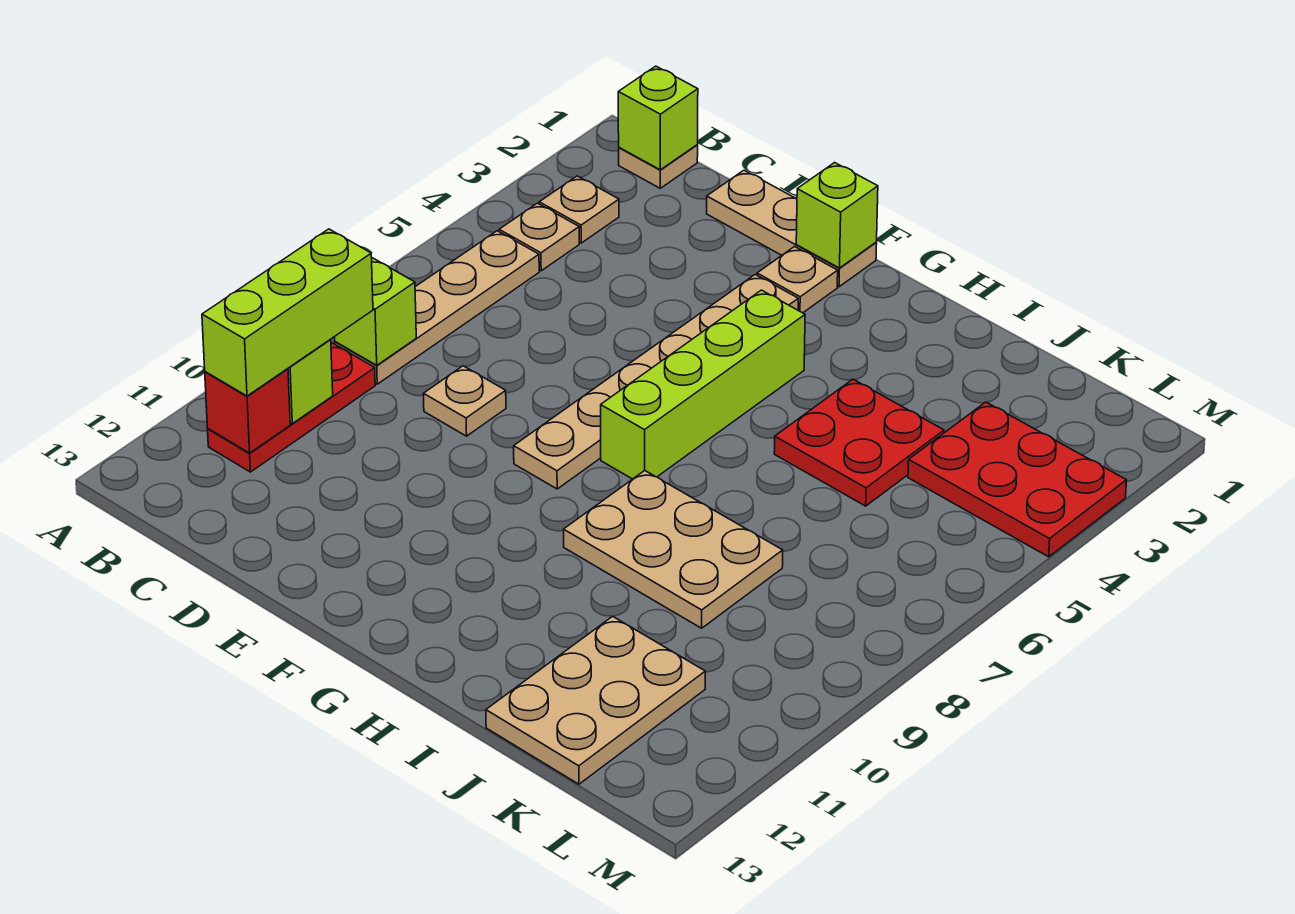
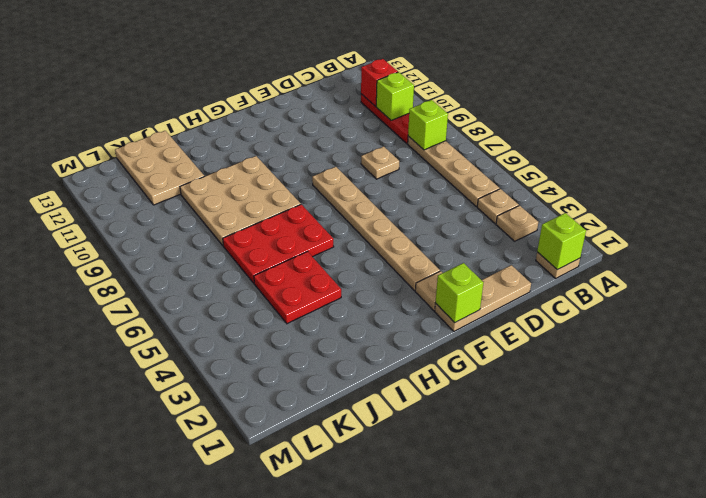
lime 1x3 brick [202,229,373,396] -> none
lime 1x4 brick [601,290,805,479] -> none
tan 2x3 plate [564,471,783,628] -> tan 3x3 plate [180,156,301,246]
red 2x3 plate [908,402,1127,557] -> red 2x3 plate moved to [223,204,333,283]

